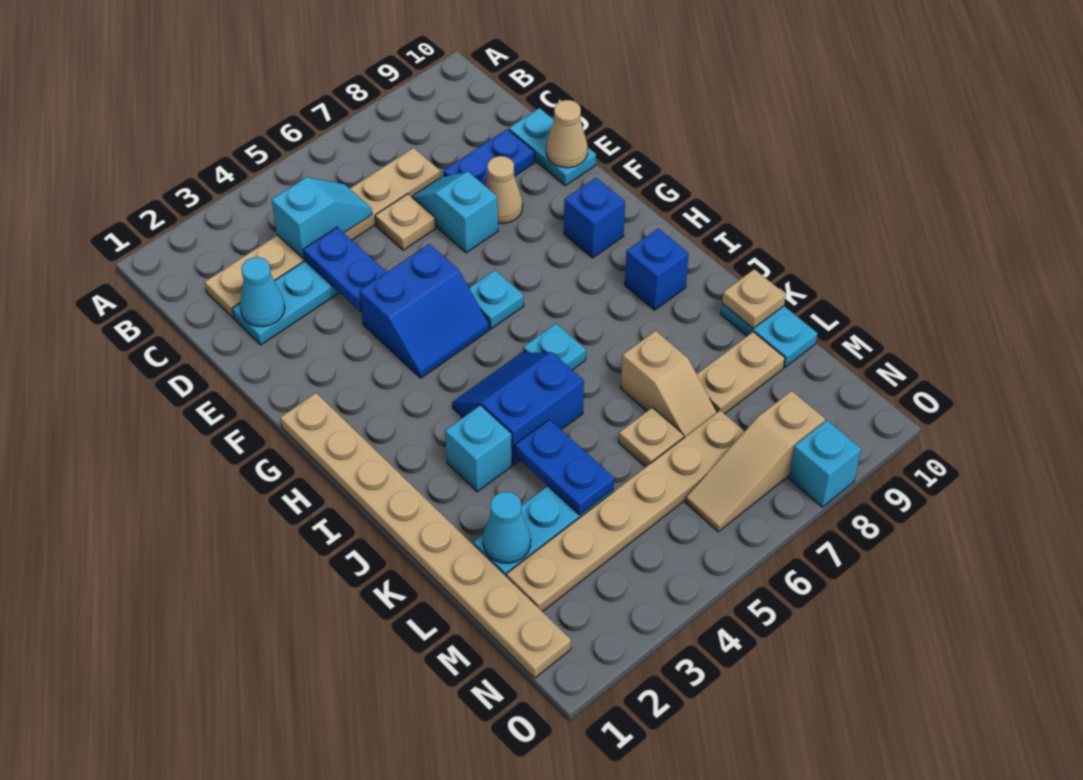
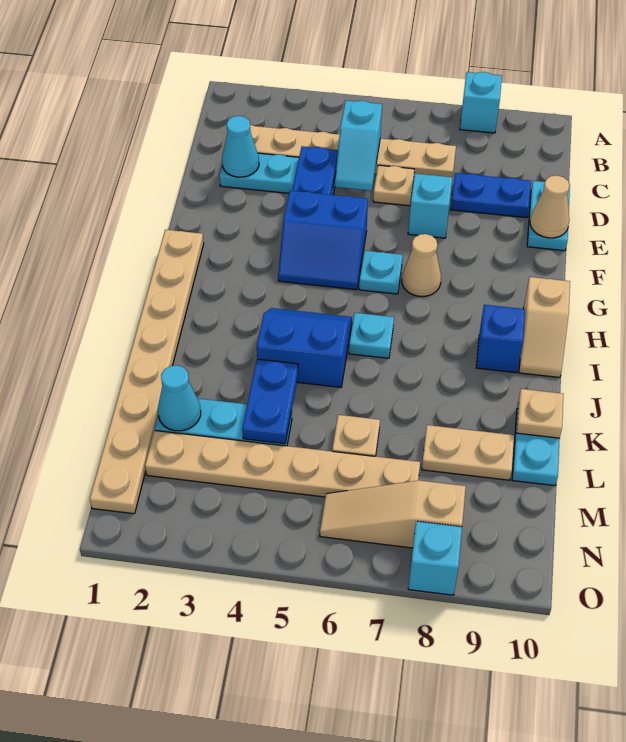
cyan 1x2 slope [272,177,372,259] -> cyan 1x2 slope turned to [335,101,382,191]
tan 1x1 cone [485,156,523,224] -> tan 1x1 cone moved to [402,234,441,296]
blue 1x1 brick [564,178,625,258] -> none
cyan 1x1 brick [445,405,512,491] -> cyan 1x1 brick moved to [460,72,502,133]
tan 1x2 slope [621,331,717,437] -> tan 1x2 slope moved to [519,277,570,377]

